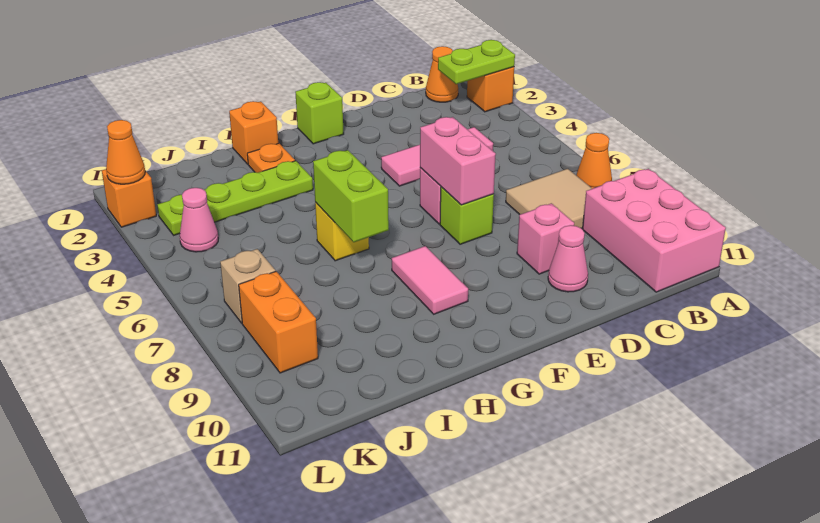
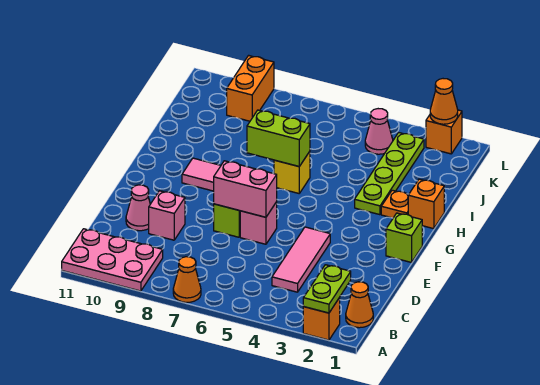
pink 2x3 brick [583,169,726,292] -> pink 2x3 plate [62,229,163,291]
tan 2x2 tile [506,169,592,229] -> none
tan 1x1 brick [220,249,276,323] -> none
orange 1x2 brick [239,271,318,373] -> orange 1x2 brick turned to [227,55,274,121]

